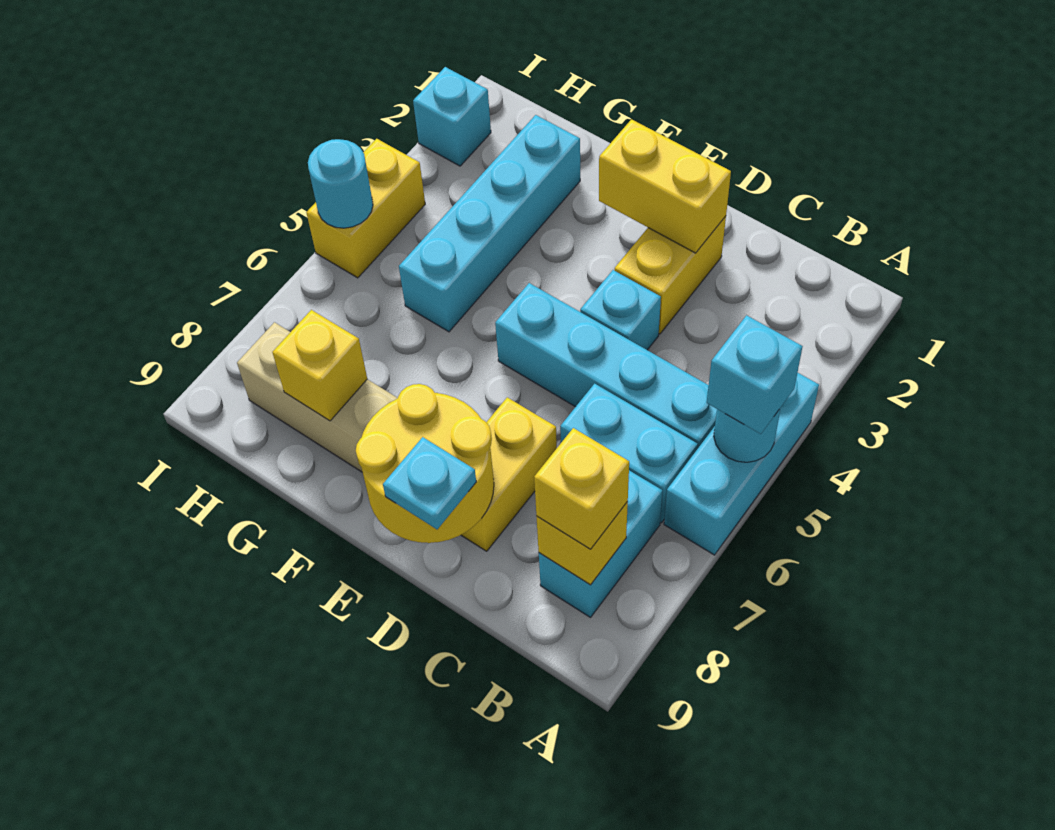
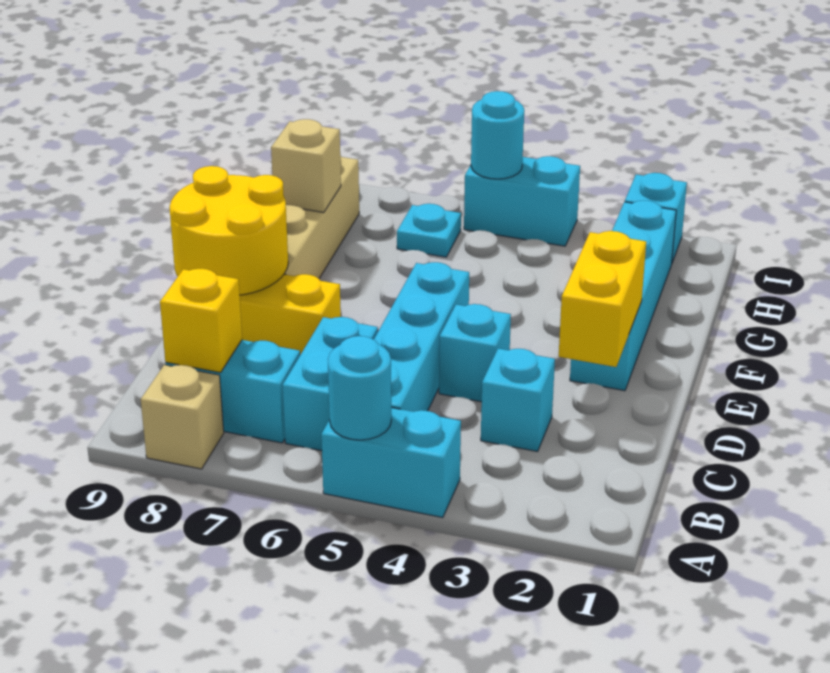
cyan 1x3 brick [664,373,819,555] -> cyan 1x2 brick [321,408,461,518]
cyan 1x1 brick [707,315,803,434] -> cyan 1x1 brick moved to [481,348,555,452]
none -> tan 1x1 brick [141,365,224,469]
yellow 1x1 brick [534,428,629,549] -> none
yellow 1x2 brick [615,216,726,334] -> none
cyan 1x1 plate [383,437,476,529] -> cyan 1x1 plate moved to [397,204,461,257]
cyan 1x4 brick [399,115,580,332] -> cyan 1x4 brick turned to [570,201,676,391]
yellow 1x1 brick [272,310,367,421] -> tan 1x1 brick [271,119,341,213]
yellow 1x2 brick [306,139,425,278] -> cyan 1x2 brick [464,156,580,246]

